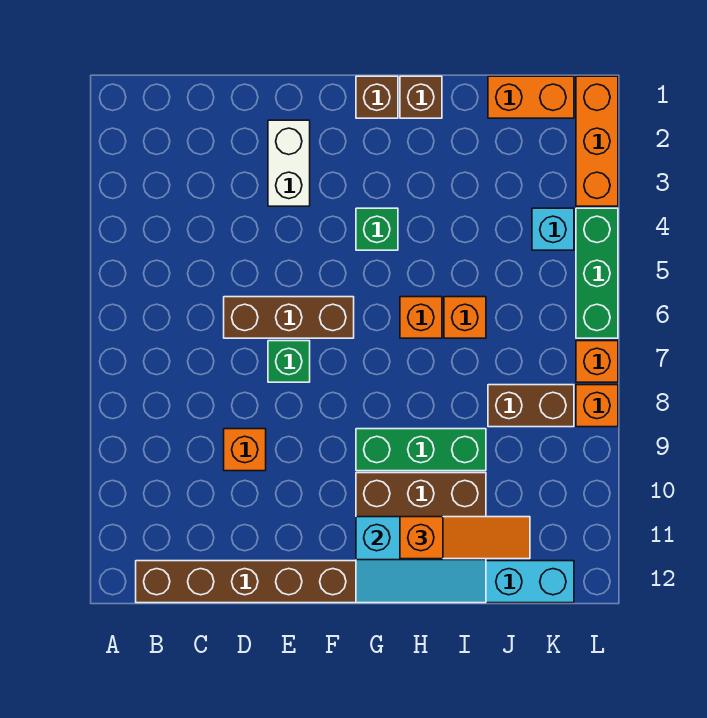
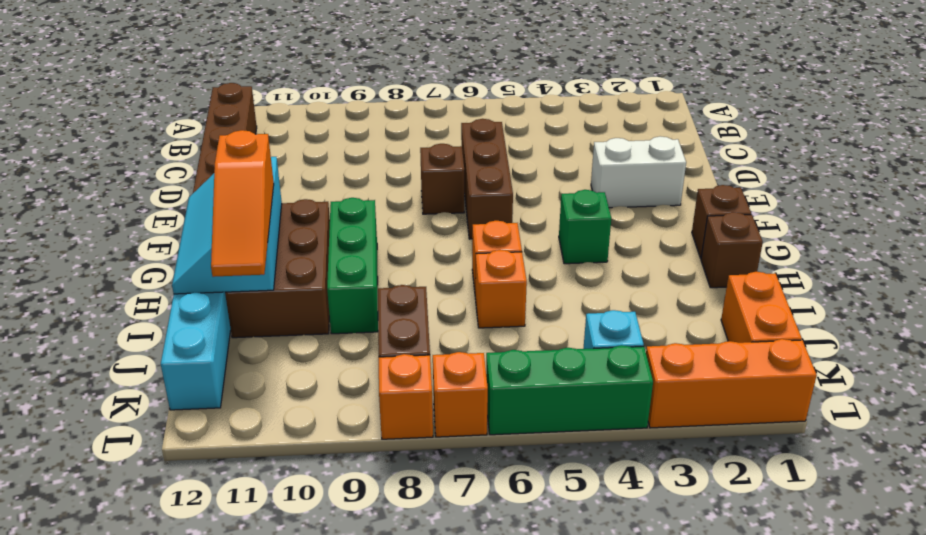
orange 1x1 brick [224,429,266,471] -> none
green 1x1 brick [268,341,310,382] -> brown 1x1 brick [420,144,464,214]

